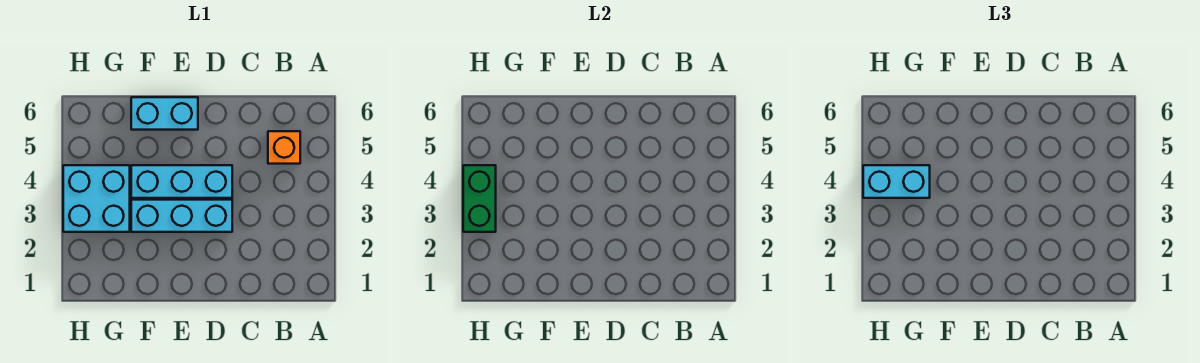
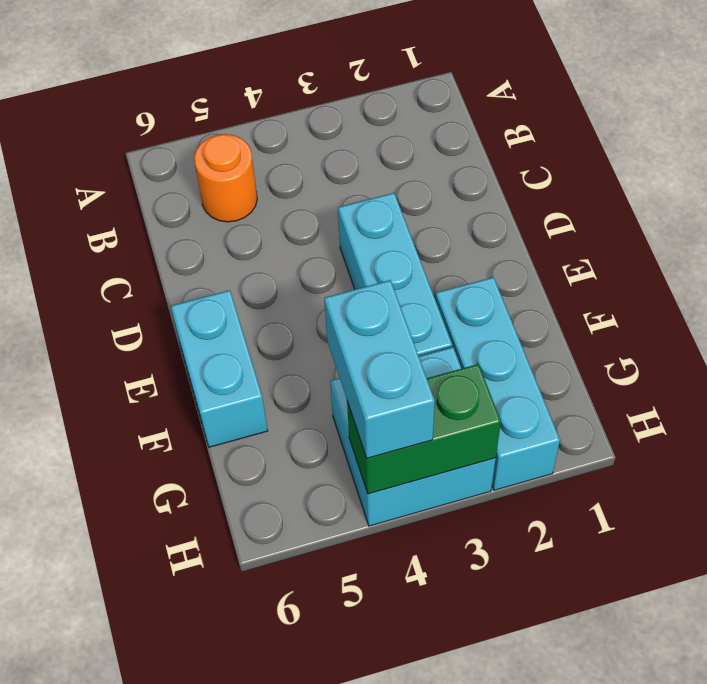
orange 1x1 brick [268,131,300,164] -> orange 1x1 round brick [194,134,257,222]
cyan 1x3 brick [131,165,232,198] -> cyan 1x3 brick moved to [435,277,560,490]

